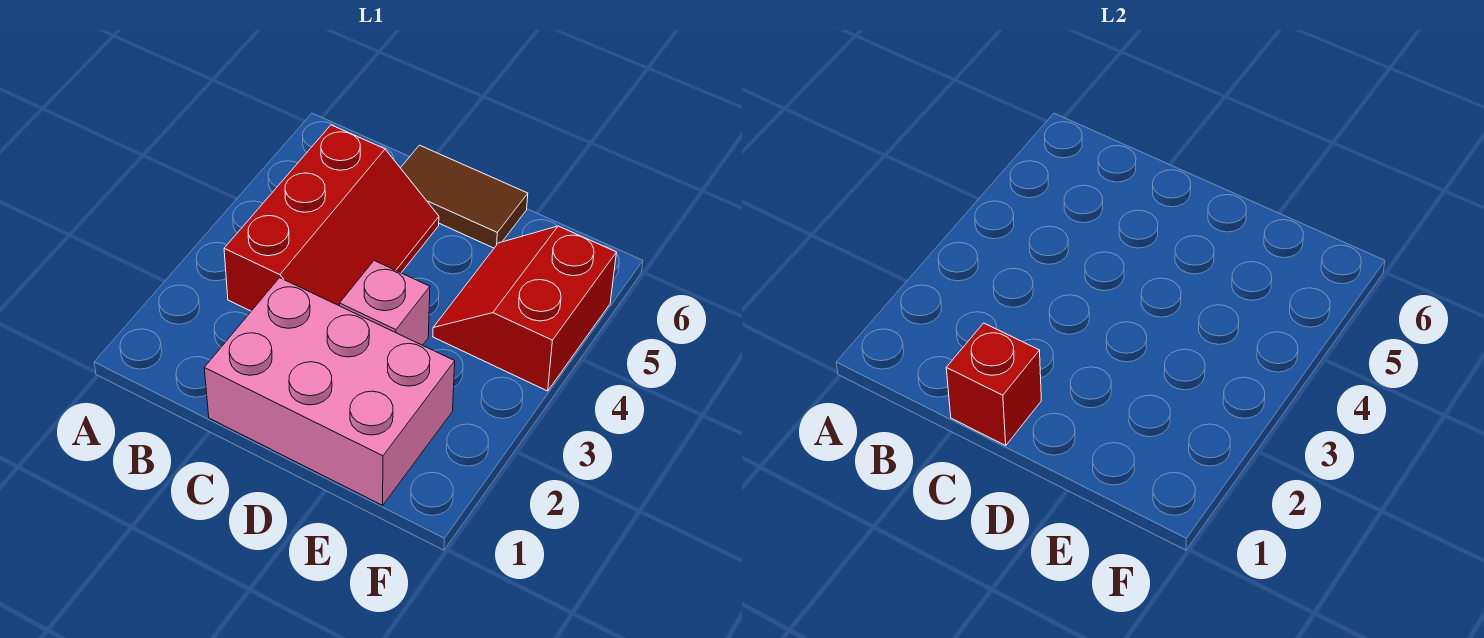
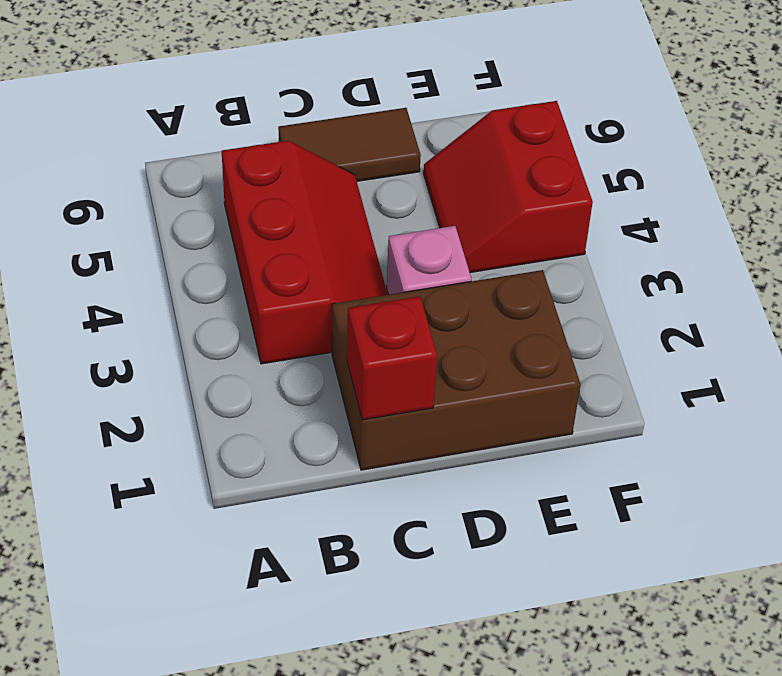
pink 2x3 brick [204,278,455,505] -> brown 2x3 brick [332,270,580,470]

